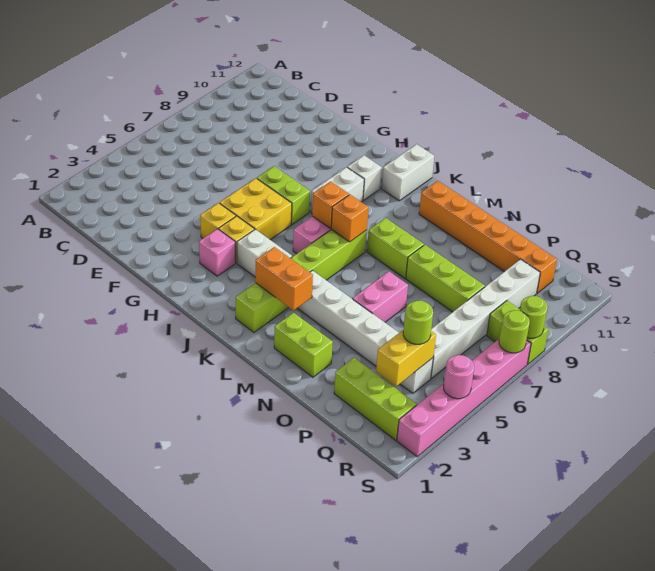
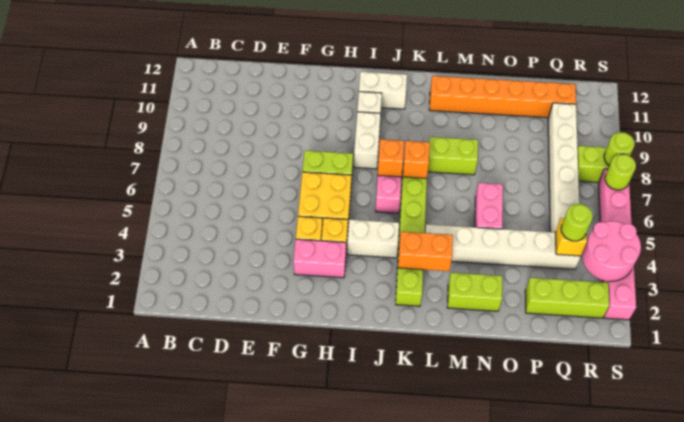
pink 1x1 brick [199,229,235,276] -> pink 1x2 brick [293,239,346,278]
white 1x2 brick [382,144,434,201] -> white 1x2 brick turned to [359,72,407,109]
lime 1x3 brick [406,245,485,312] -> none
yellow 1x2 brick [376,330,436,387] -> yellow 1x1 brick [556,218,587,256]
pink 1x1 round brick [444,355,474,399] -> pink 2x2 round brick [582,221,641,281]

